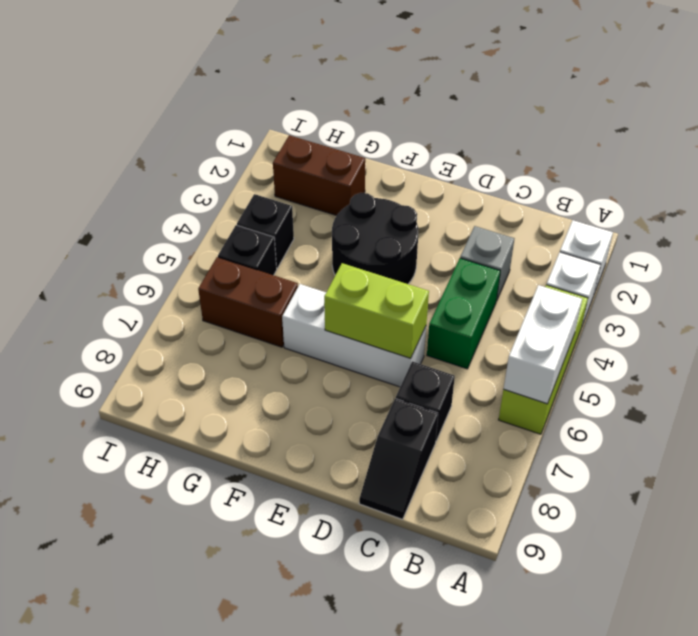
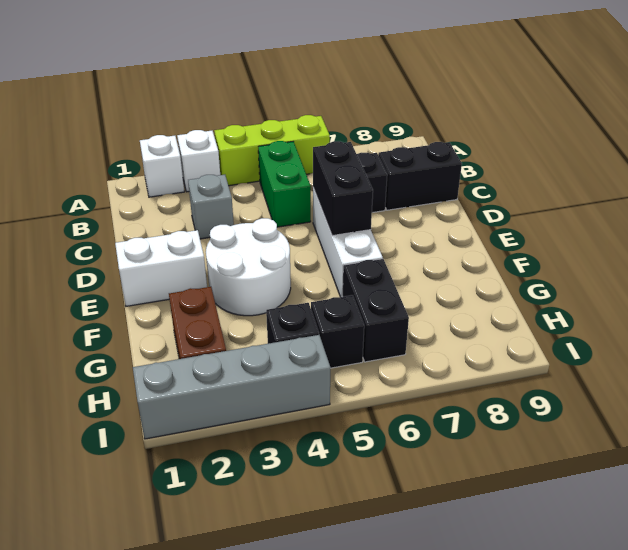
white 1x2 brick [504,285,582,404] -> white 1x2 brick moved to [115,230,207,306]
green 1x2 brick [427,258,500,369] -> green 1x2 brick turned to [258,141,311,227]
black 1x2 slope [359,398,438,519] -> black 1x2 brick [378,142,462,210]
lime 1x2 brick [324,263,429,358] -> black 1x2 brick [313,141,373,236]
black 2x2 round brick [332,193,418,284] -> white 2x2 round brick [206,218,291,316]
brown 1x2 brick [198,257,298,347] -> black 1x2 brick [342,259,409,362]
none -> grey 1x4 brick [133,335,330,439]

